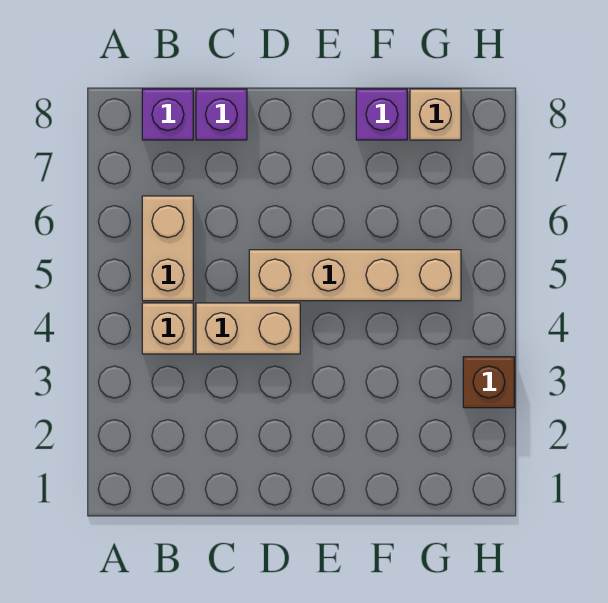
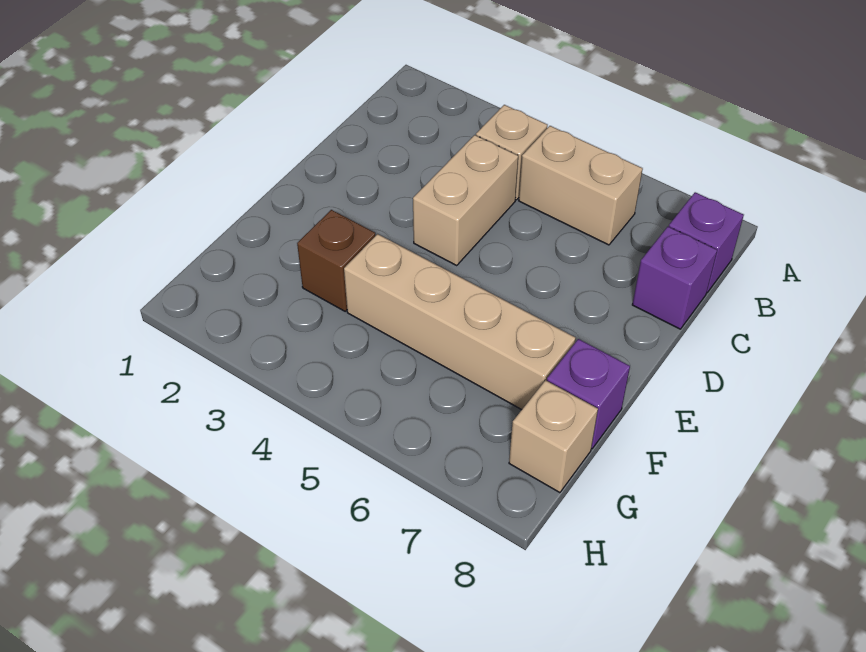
tan 1x4 brick [249,250,461,301] -> tan 1x4 brick turned to [344,234,576,410]
brown 1x1 brick [463,357,514,408] -> brown 1x1 brick moved to [297,210,375,311]

